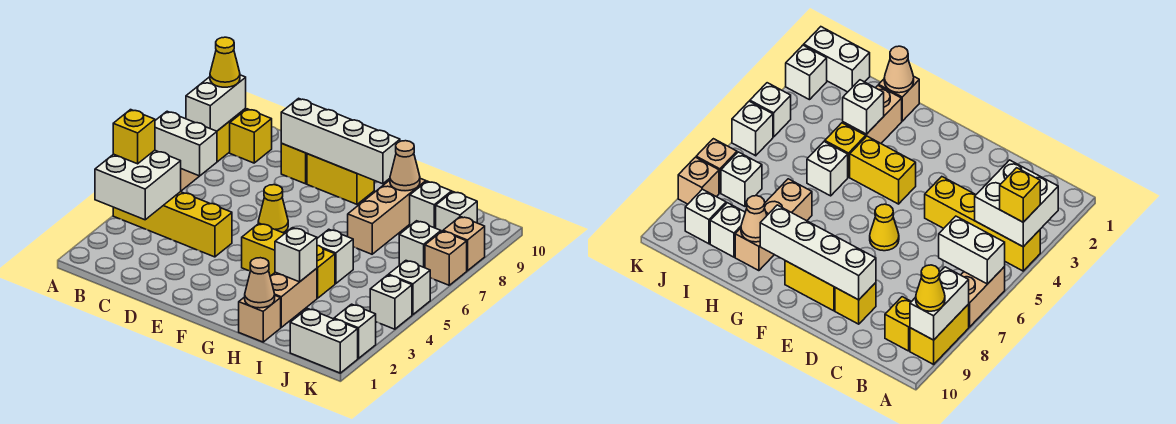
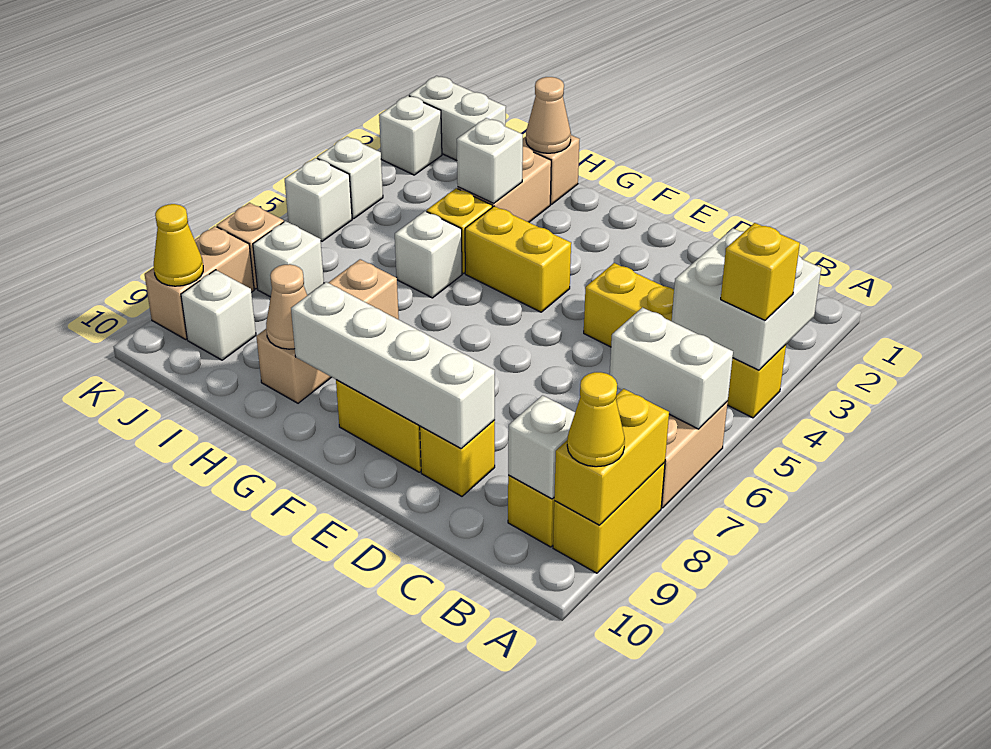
white 1x2 brick [186,75,246,131] -> yellow 1x2 brick [554,389,669,525]
yellow 1x1 cone [258,185,288,233] -> yellow 1x1 cone moved to [154,204,203,286]
white 1x1 brick [410,181,452,228] -> white 1x1 brick moved to [508,395,575,499]
tan 1x1 brick [443,217,485,271] -> tan 1x2 brick [145,226,254,339]

